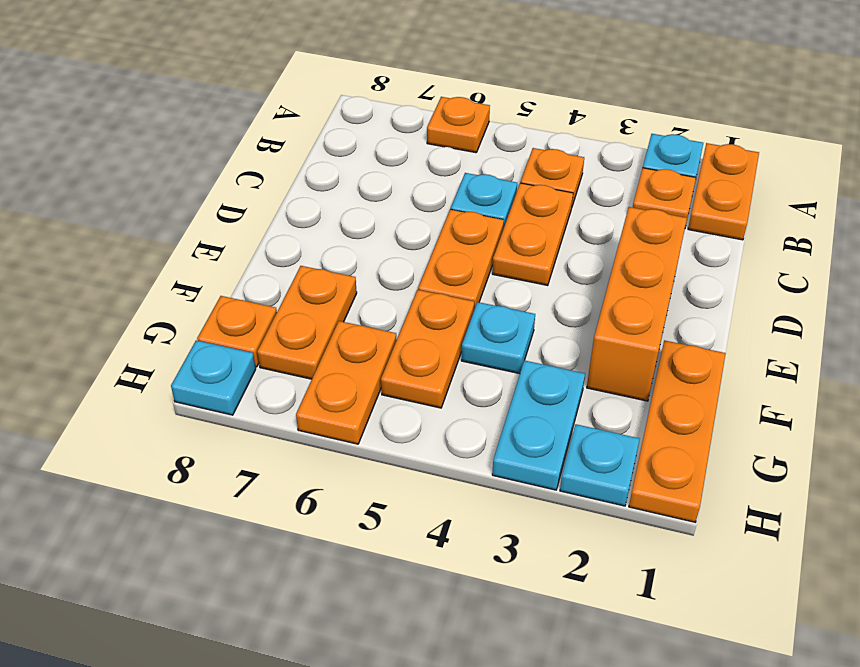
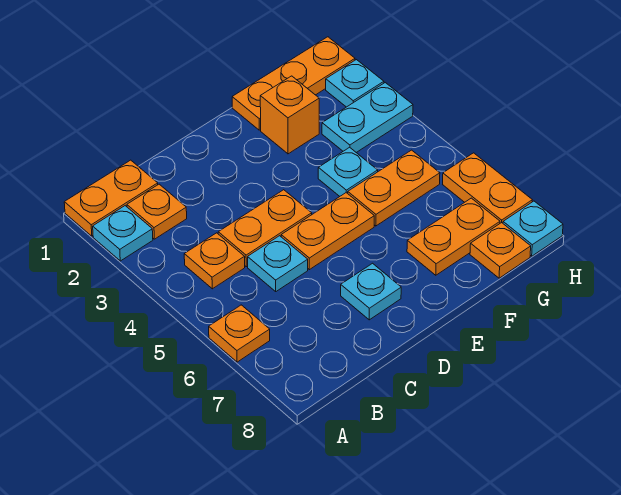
orange 1x3 brick [587,207,687,401] -> orange 1x1 brick [260,76,319,154]
none -> cyan 1x1 plate [341,263,401,320]
orange 1x2 plate [296,321,397,444] -> orange 1x2 plate turned to [443,153,532,223]

